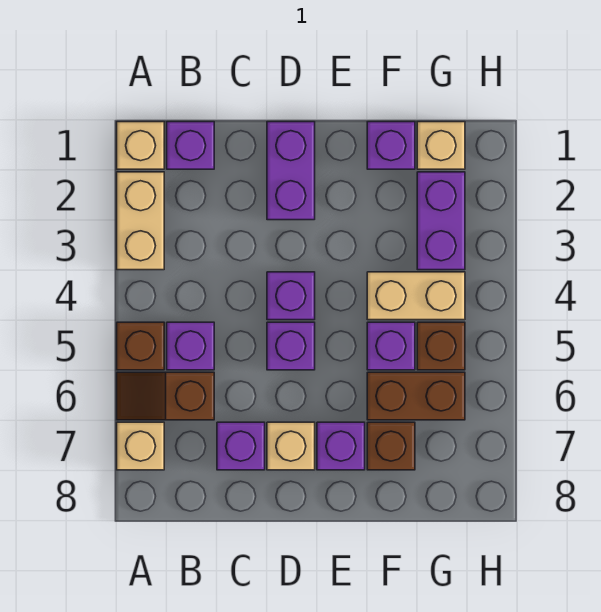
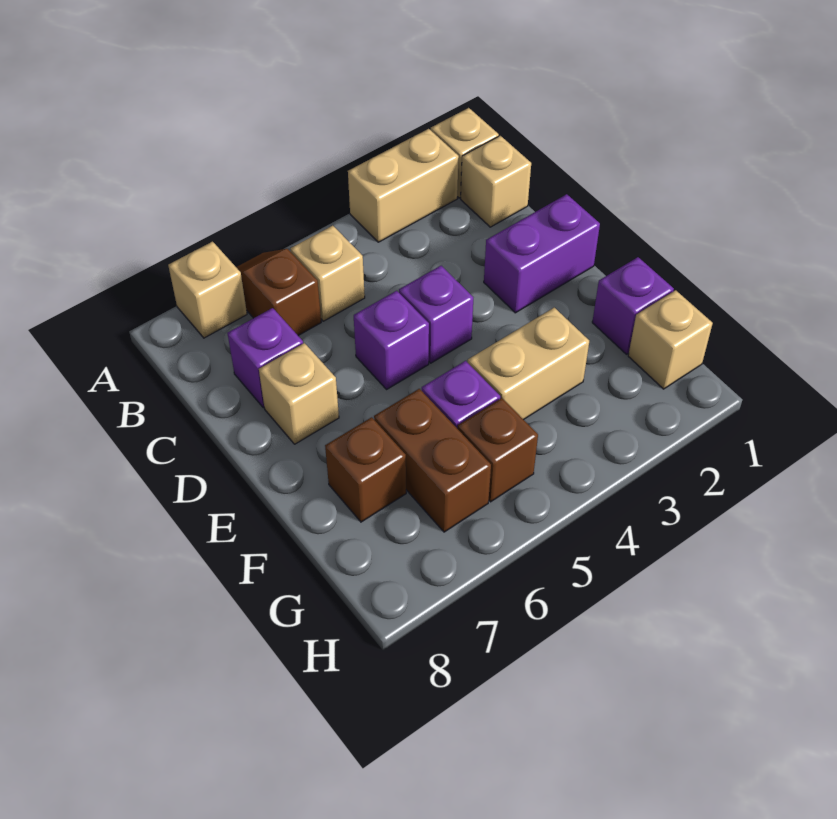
brown 1x1 brick [117,322,164,370] -> none
purple 1x1 brick [167,122,214,169] -> tan 1x1 brick [461,136,531,227]
purple 1x1 brick [167,322,214,370] -> tan 1x1 brick [290,226,365,321]
purple 1x1 brick [317,422,365,470] -> none
tan 1x2 brick [367,272,465,320] -> tan 1x2 brick turned to [468,308,589,420]
purple 1x2 brick [417,172,465,270] -> none

